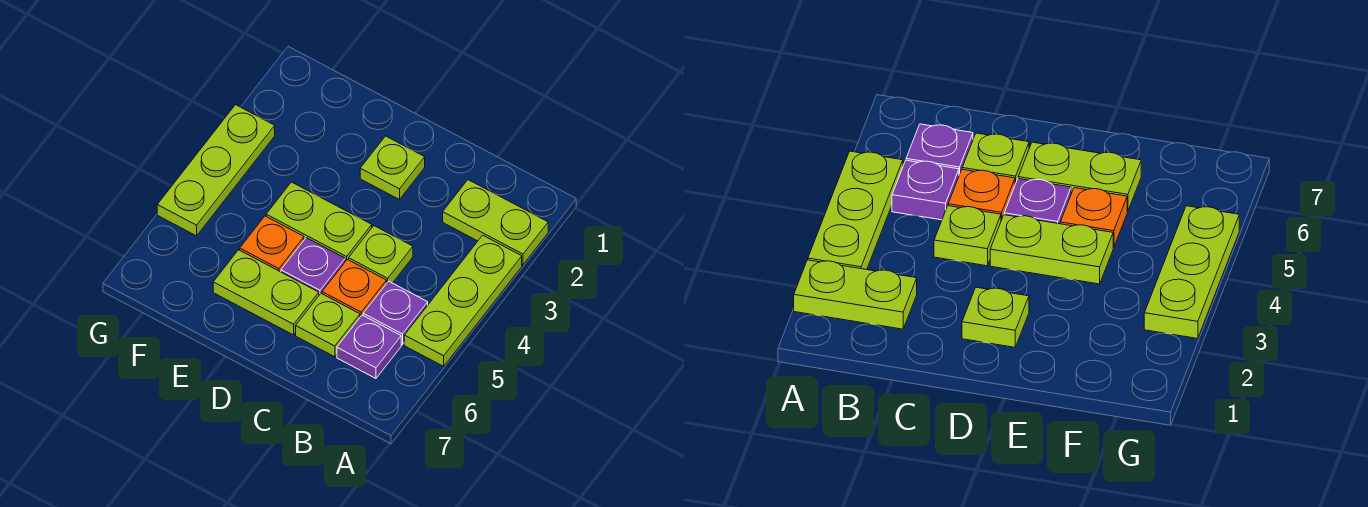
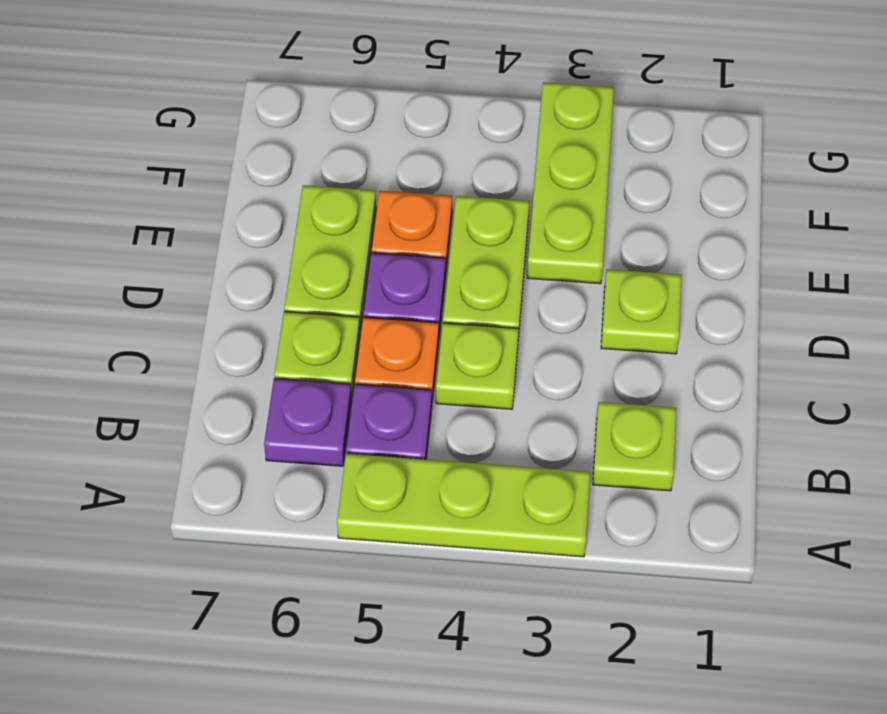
lime 1x2 plate [443,180,548,265] -> lime 1x1 plate [593,402,676,491]
lime 1x3 plate [157,105,275,236] -> lime 1x3 plate turned to [527,82,614,284]

